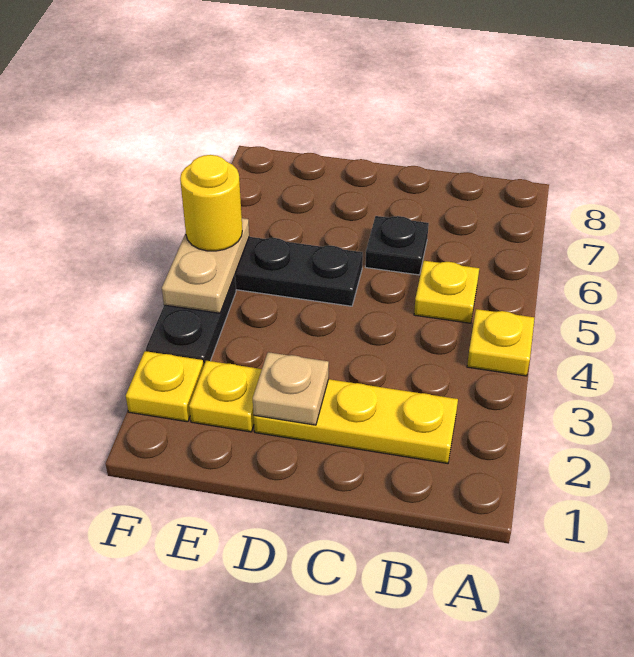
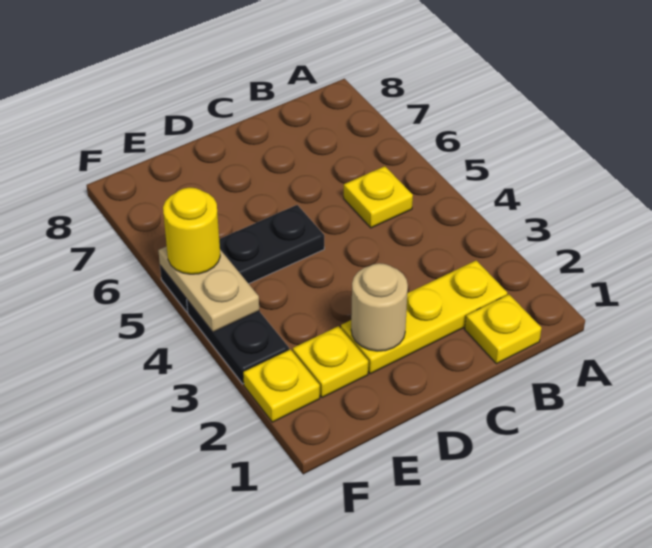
yellow 1x1 plate [467,309,535,376] -> yellow 1x1 plate moved to [465,294,541,364]
black 1x1 plate [365,216,429,275] -> none
tan 1x1 plate [253,352,329,425] -> tan 1x1 round brick [351,263,408,351]

